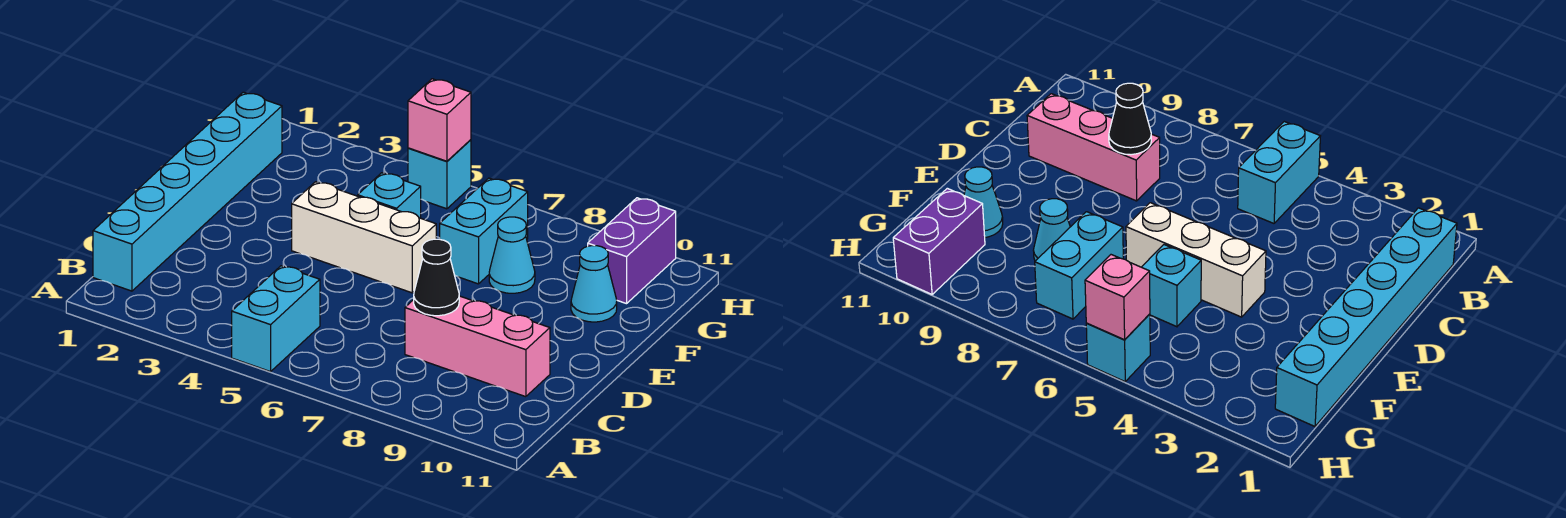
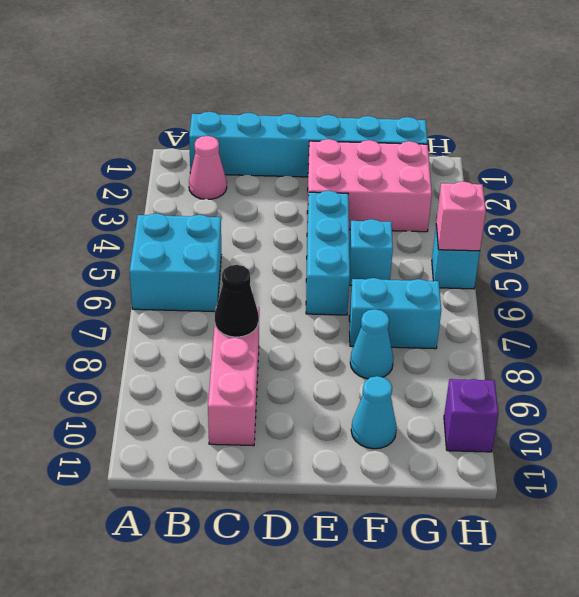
cyan 1x2 brick [232,266,320,372] -> cyan 2x2 brick [129,213,221,312]
none -> pink 1x1 cone [189,136,227,199]
none -> pink 2x3 brick [307,139,432,232]
white 1x3 brick [292,182,436,293] -> cyan 1x3 brick [306,191,350,315]
purple 1x2 brick [588,198,676,304] -> purple 1x1 brick [444,379,498,452]

